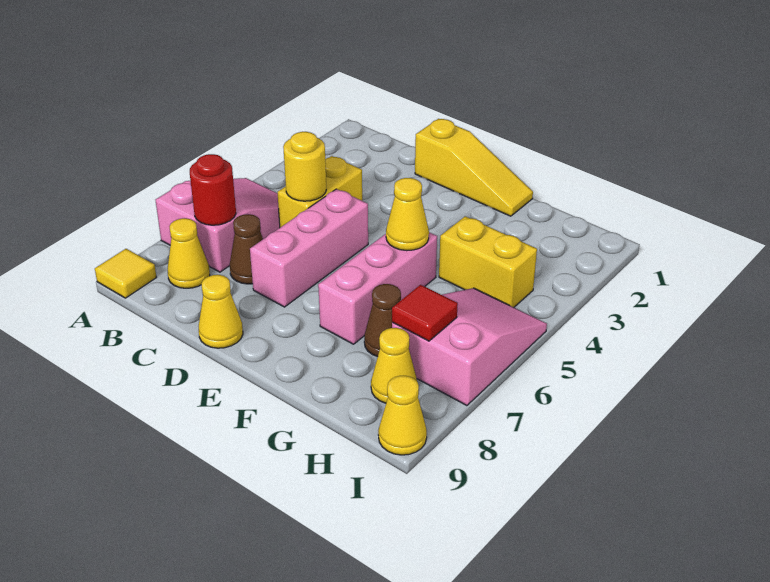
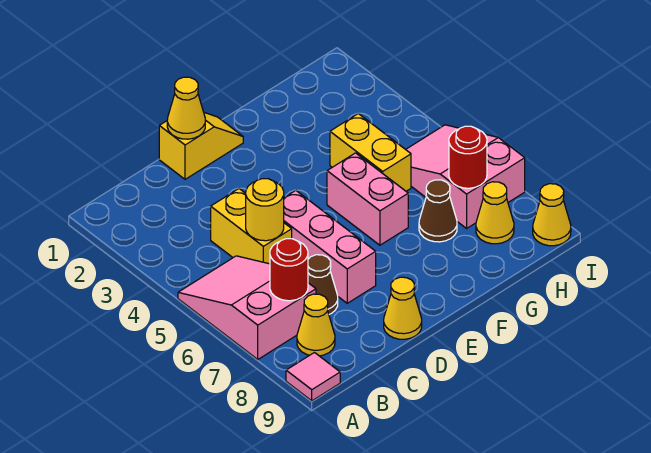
yellow 1x1 tile [95,249,157,298] -> pink 1x1 tile [286,353,340,401]
yellow 1x3 slope [415,119,533,216] -> yellow 1x2 slope [159,113,243,179]
pink 1x3 brick [318,232,437,344] -> pink 1x2 brick [327,153,408,245]
yellow 1x1 cone [386,178,429,251] -> yellow 1x1 cone moved to [167,77,205,139]
yellow 1x2 brick [439,216,537,307] -> yellow 1x2 brick turned to [330,114,411,191]
red 1x1 tile [392,285,458,341] -> red 1x1 round brick [449,126,487,188]

